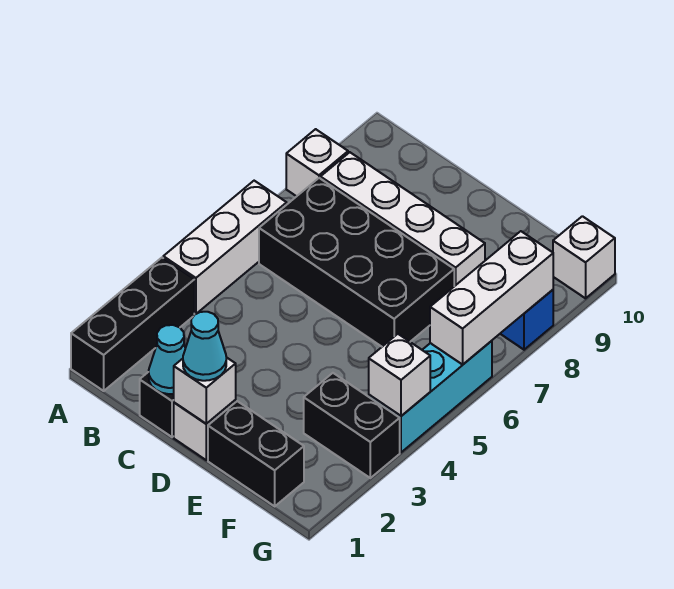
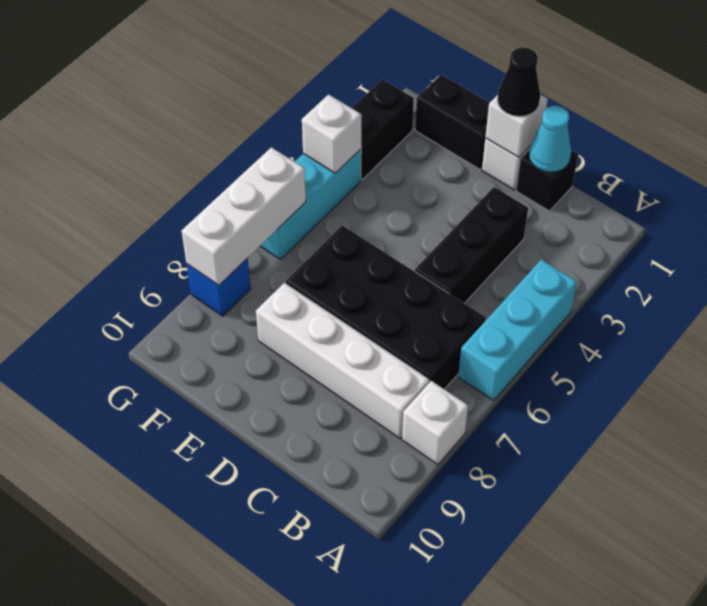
black 1x3 brick [71,258,194,391] -> black 1x3 brick moved to [415,187,528,303]
white 1x3 brick [163,181,287,314] -> cyan 1x3 brick [458,259,577,401]
cyan 1x1 cone [183,312,226,381] -> black 1x1 cone [497,48,540,117]
black 1x2 brick [304,373,400,478] -> black 1x2 brick turned to [352,79,414,180]
white 1x1 brick [553,216,615,298] -> none

